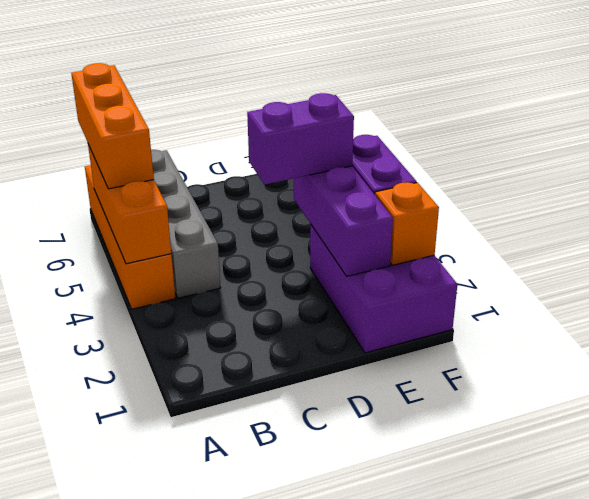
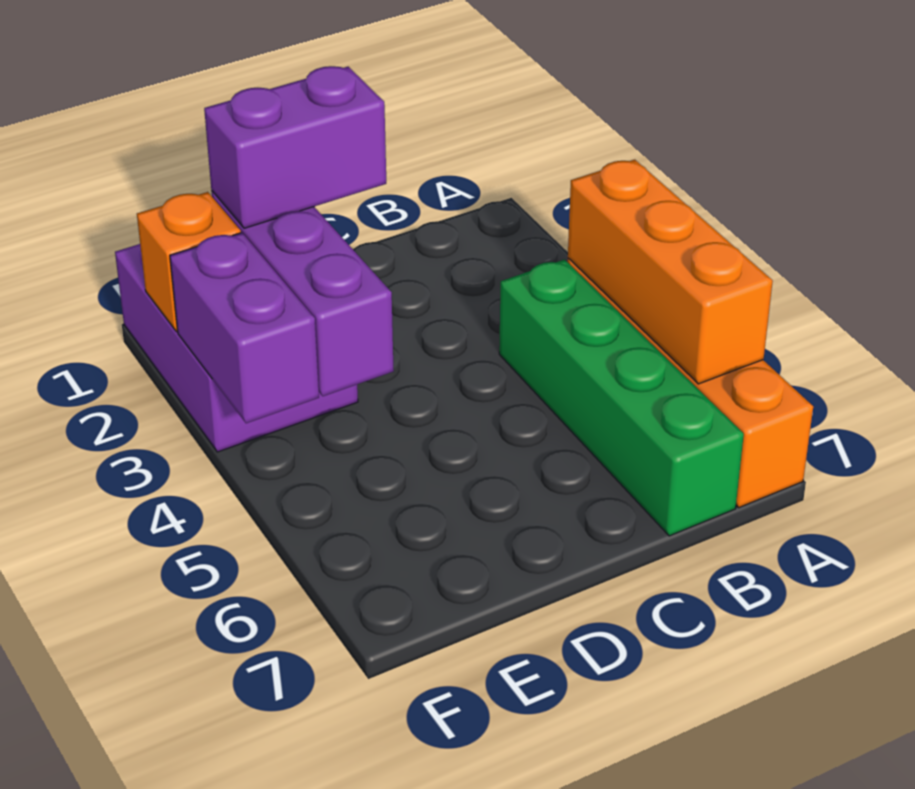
orange 1x3 brick [71,63,154,189] -> none
grey 1x4 brick [151,150,221,298] -> green 1x4 brick [499,259,744,536]
purple 1x2 brick [247,93,354,185] -> purple 1x2 brick moved to [204,66,386,228]

